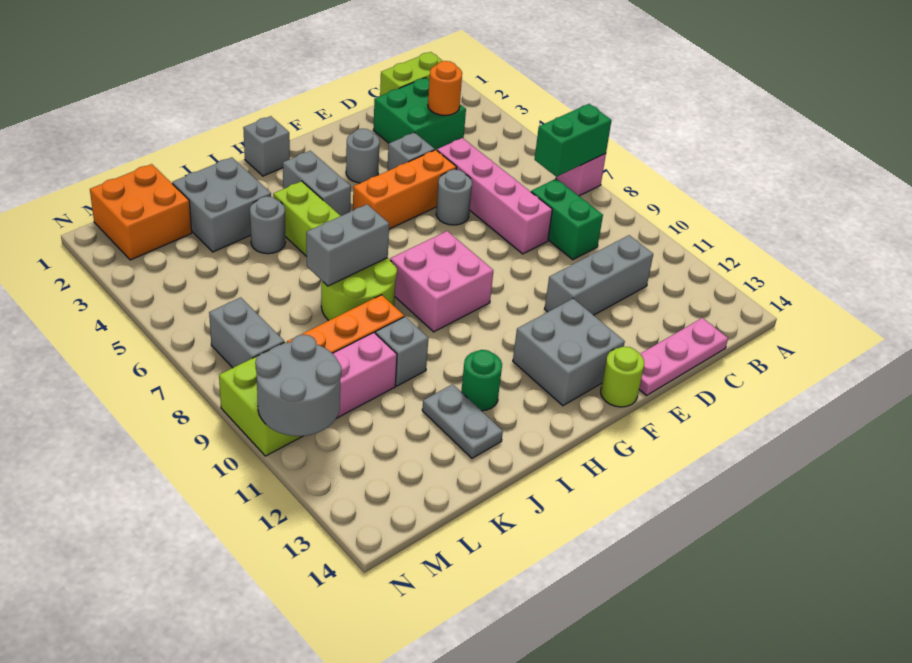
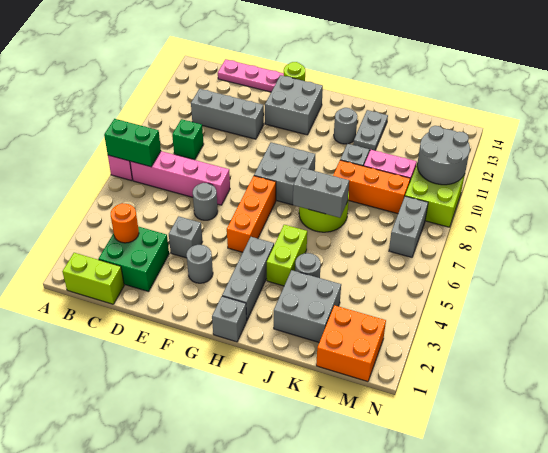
green 1x2 brick [531,179,603,260] -> green 1x1 brick [172,119,204,160]
pink 1x4 brick [437,138,552,254] -> pink 1x4 brick turned to [130,151,230,205]
orange 1x3 brick [353,150,457,229] -> orange 1x3 brick turned to [227,176,276,252]
pink 2x2 brick [390,231,493,332] -> grey 2x2 brick [254,142,315,205]
grey 1x2 brick [283,151,351,216] -> grey 1x3 brick [222,237,274,320]
green 1x1 round brick [461,350,502,411] -> grey 1x1 round brick [334,108,357,144]

